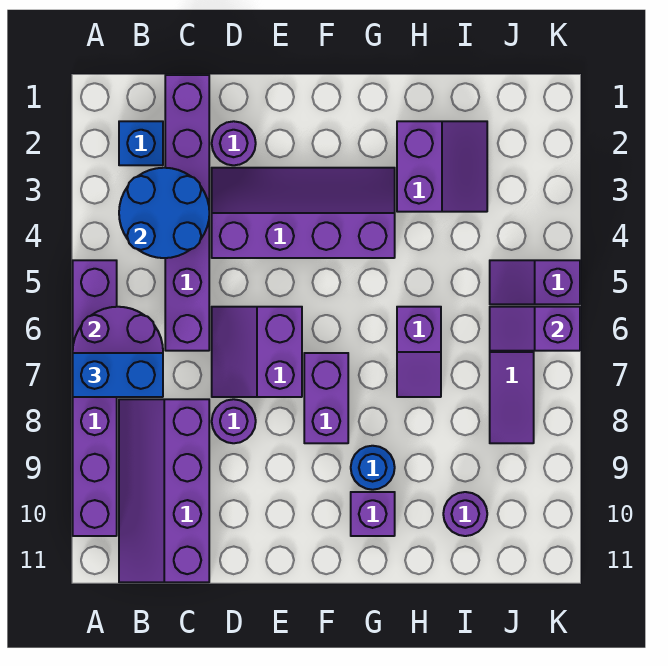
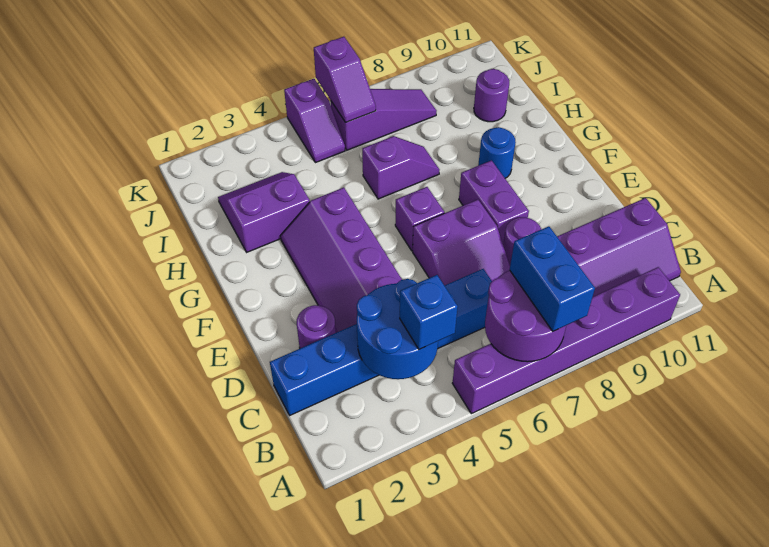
blue 1x1 brick [119,121,163,165] -> blue 1x1 brick moved to [400,275,458,349]
purple 1x6 brick [165,75,209,351] -> blue 1x6 brick [270,269,492,415]
purple 1x2 brick [304,353,348,443] -> purple 1x2 brick turned to [459,160,529,244]
purple 1x1 brick [351,492,395,536] -> purple 1x1 brick moved to [395,187,444,251]

